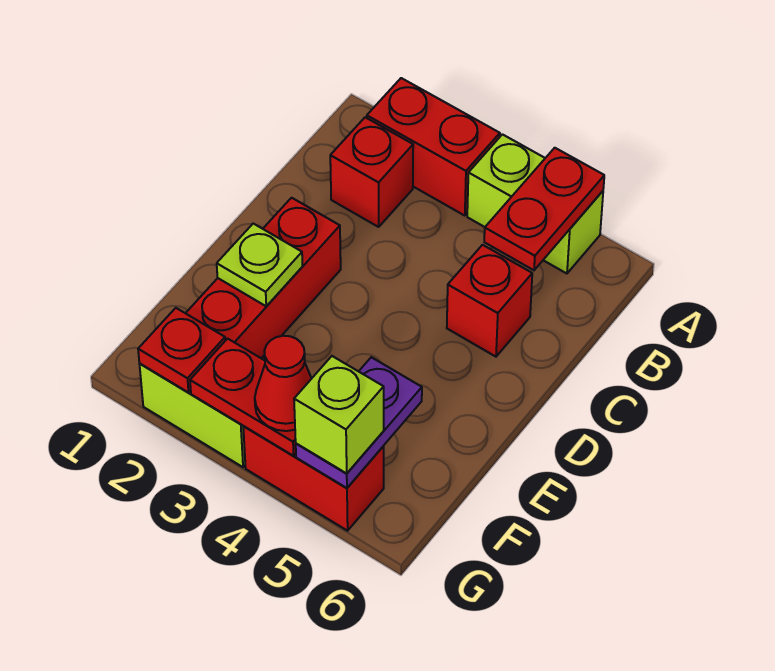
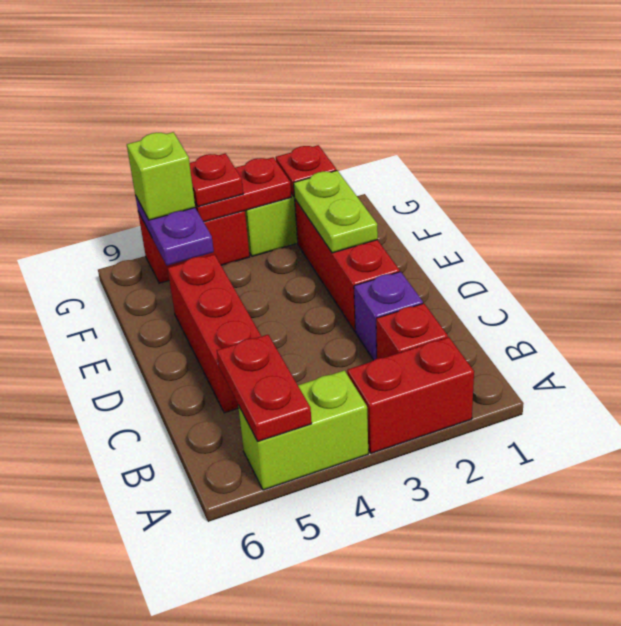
none -> purple 1x1 brick [354,272,423,360]
red 1x1 brick [447,245,532,357] -> red 1x3 brick [168,254,261,413]
lime 1x1 plate [217,224,302,306] -> lime 1x2 plate [294,171,378,253]
red 1x1 cone [255,336,312,431] -> red 1x1 plate [190,153,243,207]

